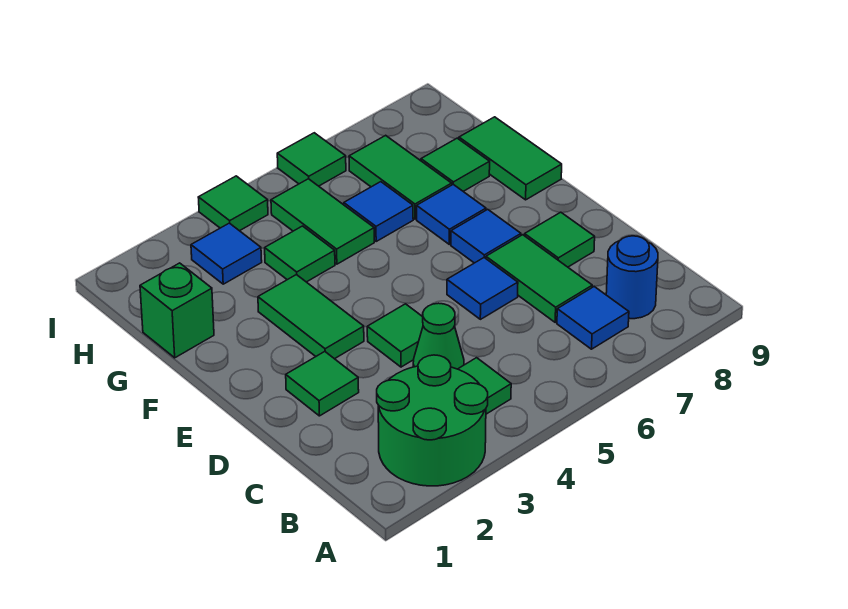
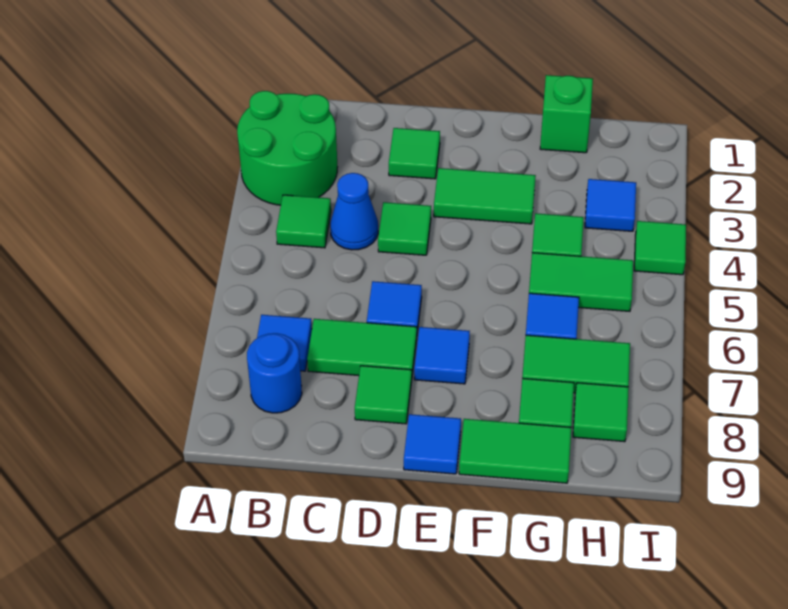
green 1x1 cone [413,303,464,369] -> blue 1x1 cone [330,173,378,250]
blue 1x1 tile [417,184,486,244] -> blue 1x1 tile moved to [404,414,461,474]
green 1x1 tile [277,133,346,186] -> green 1x1 tile moved to [573,383,629,442]

